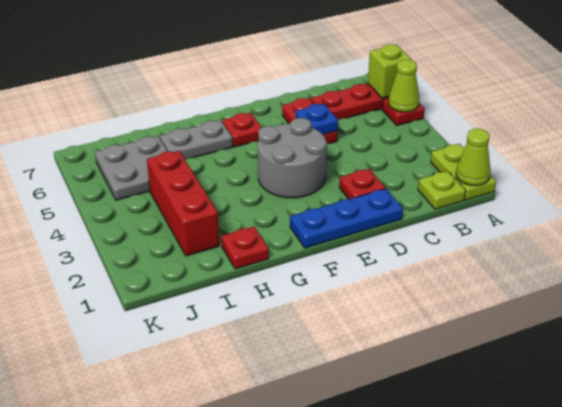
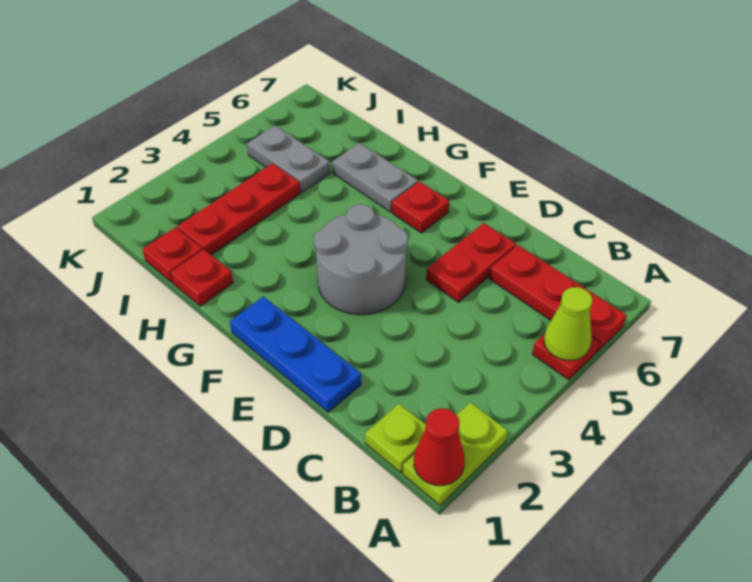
lime 1x1 cone [456,129,491,186] -> red 1x1 cone [414,408,465,485]
lime 1x1 brick [368,44,412,98] -> none
red 1x1 plate [339,169,386,199] -> red 1x1 plate moved to [142,227,203,282]
blue 1x1 plate [296,104,338,134] -> none
red 1x3 brick [147,151,219,256] -> red 1x3 plate [177,163,300,255]
grey 2x2 plate [95,136,168,200] -> grey 1x2 plate [247,125,330,192]

